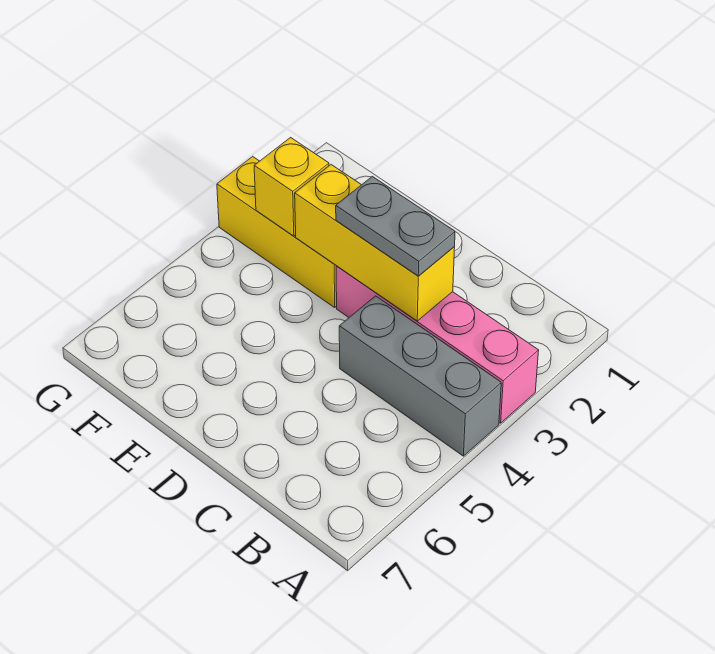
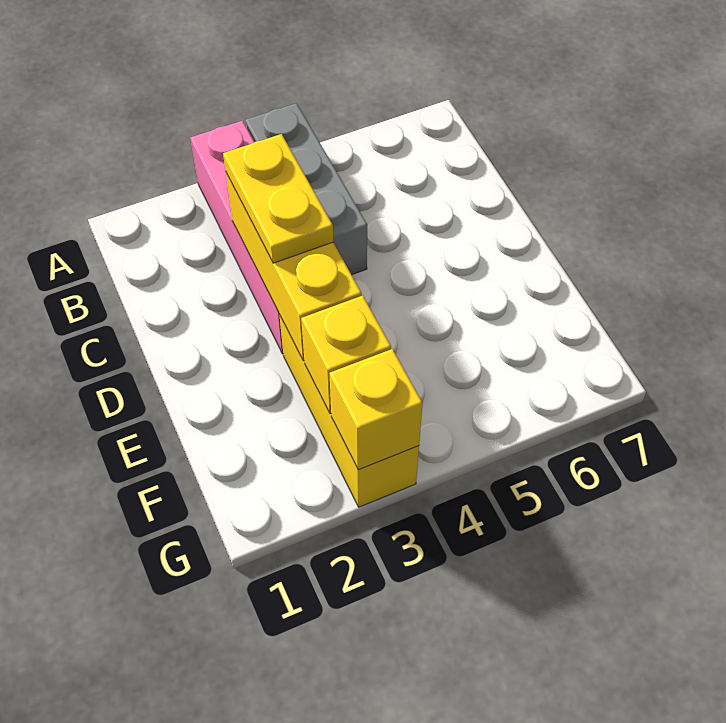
grey 1x2 plate [336,176,455,276] -> yellow 1x2 plate [223,134,334,263]
none -> yellow 1x1 brick [329,349,422,470]

